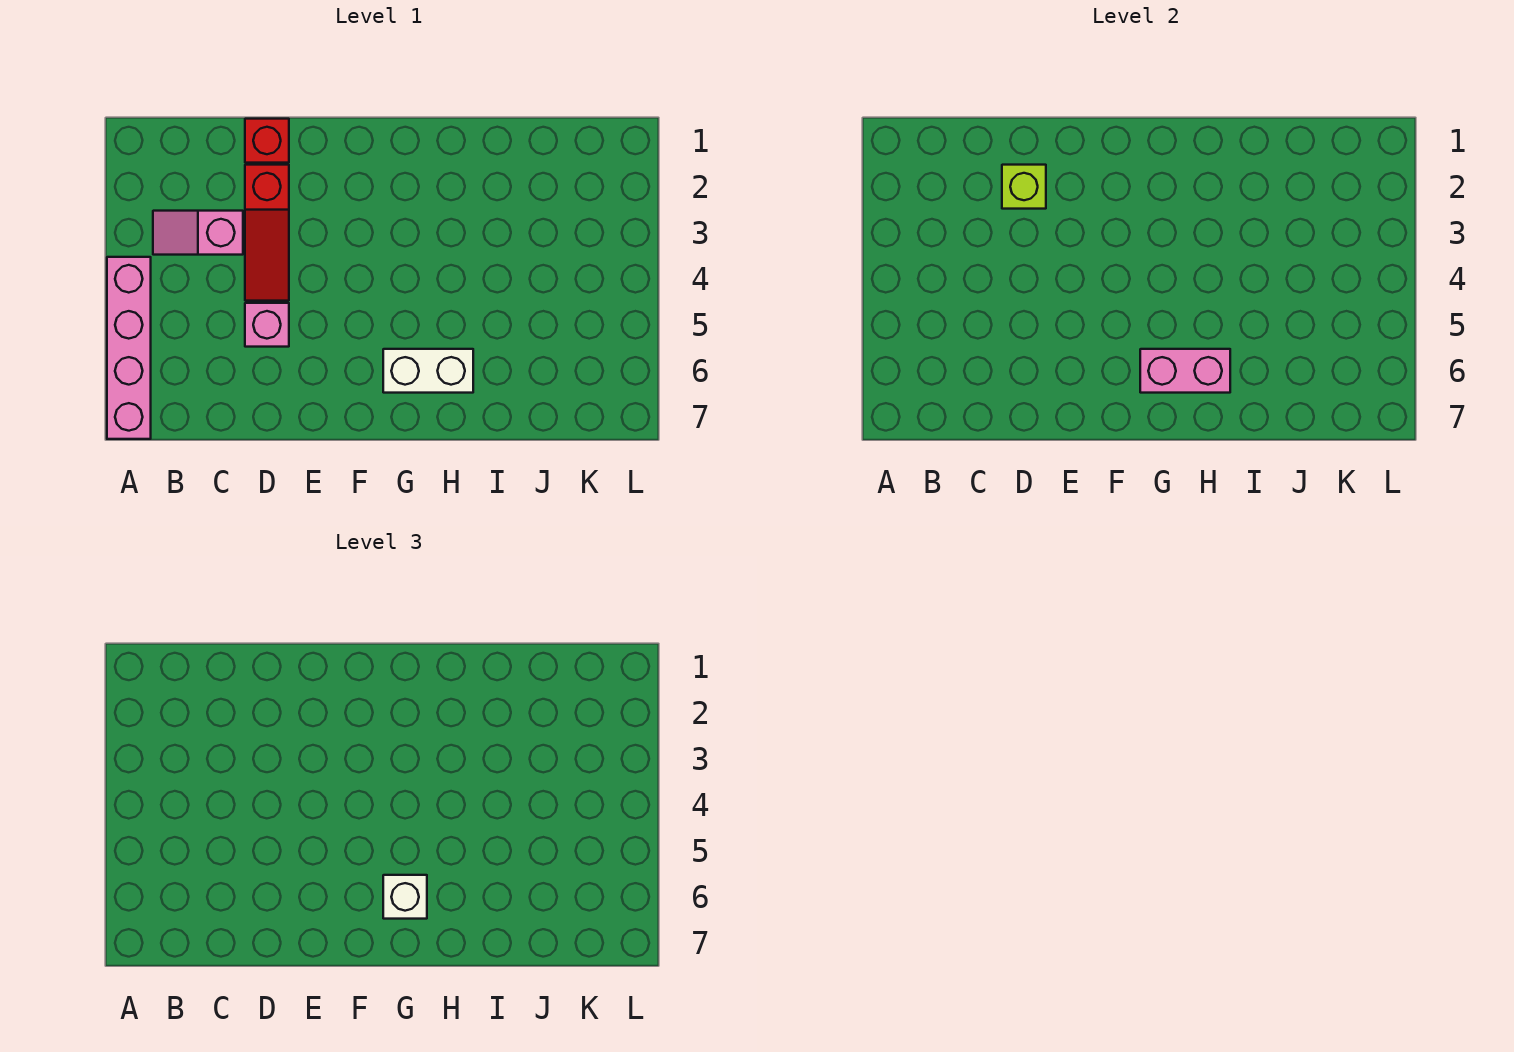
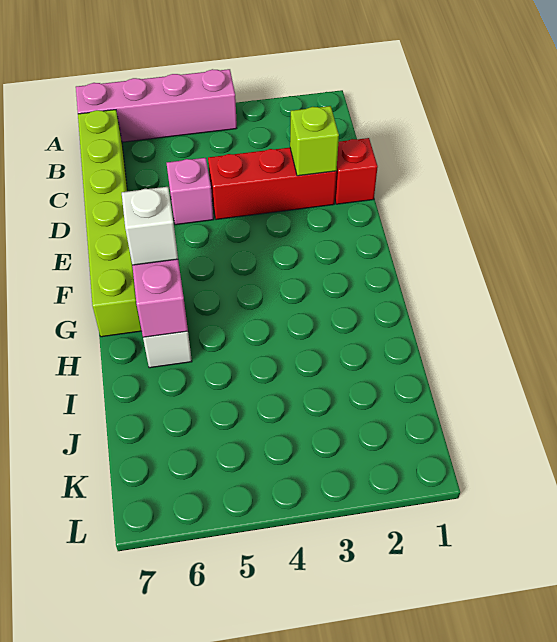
pink 1x2 slope [153,211,243,255] -> none
none -> lime 1x6 brick [78,110,142,337]
red 1x3 slope [245,165,289,301] -> red 1x3 brick [208,148,336,220]

